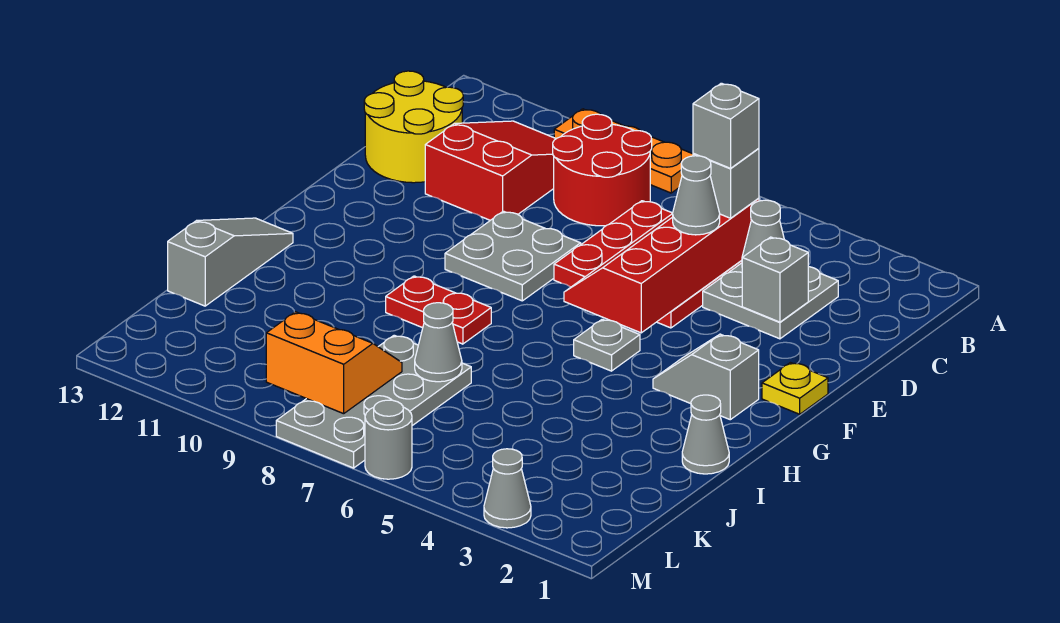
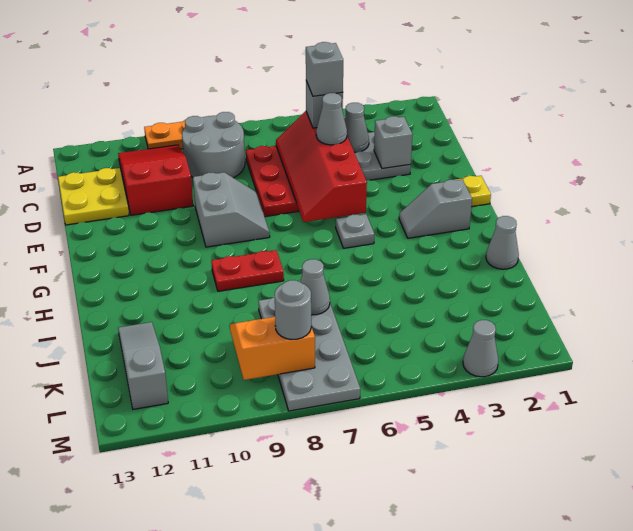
red 2x2 round brick [553,114,652,226] -> grey 2x2 round brick [182,112,245,178]
yellow 2x2 round brick [364,71,463,183] -> yellow 2x2 plate [58,168,129,225]
grey 2x2 plate [445,211,581,301] -> grey 2x2 slope [193,172,270,247]
grey 1x3 slope [168,218,293,306] -> grey 1x3 slope moved to [118,322,168,409]
grey 1x1 round brick [365,400,412,479] -> grey 1x1 round brick moved to [275,280,311,339]

